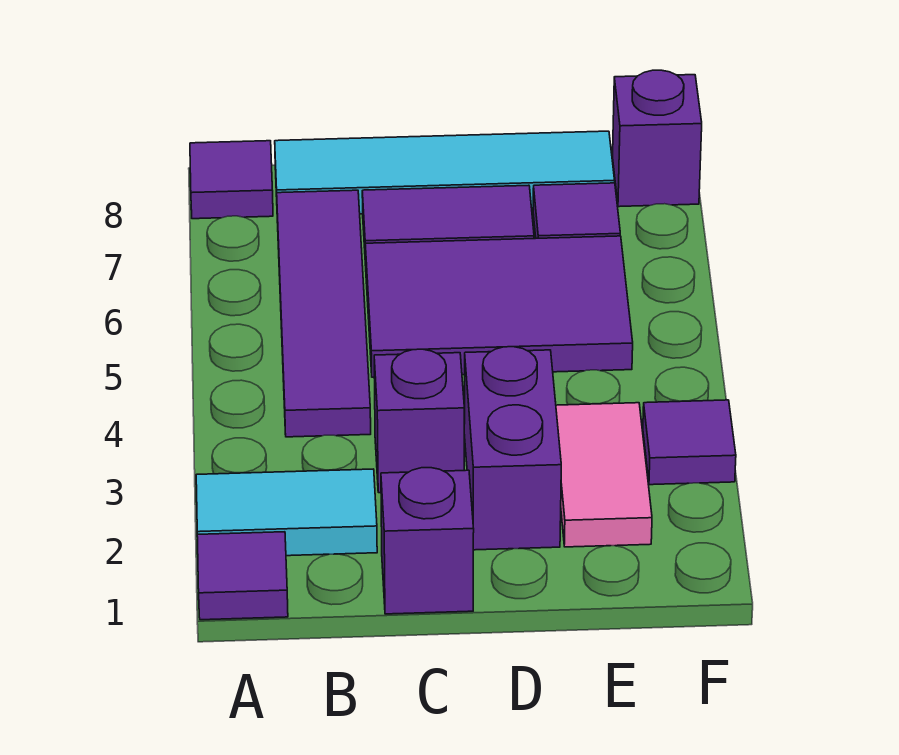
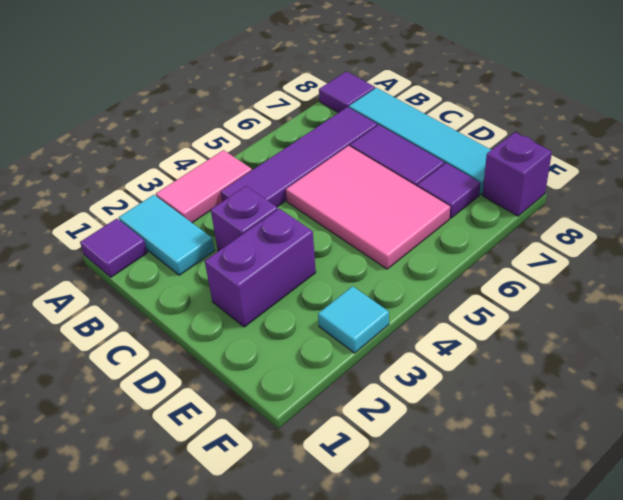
purple 1x1 brick [381,468,474,614] -> none
purple 2x3 tile [365,236,633,377] -> pink 2x3 tile [286,146,450,269]
pink 1x2 tile [556,403,652,547] -> pink 1x2 tile moved to [156,150,252,223]
purple 1x1 tile [643,400,736,485] -> cyan 1x1 tile [318,286,389,353]

